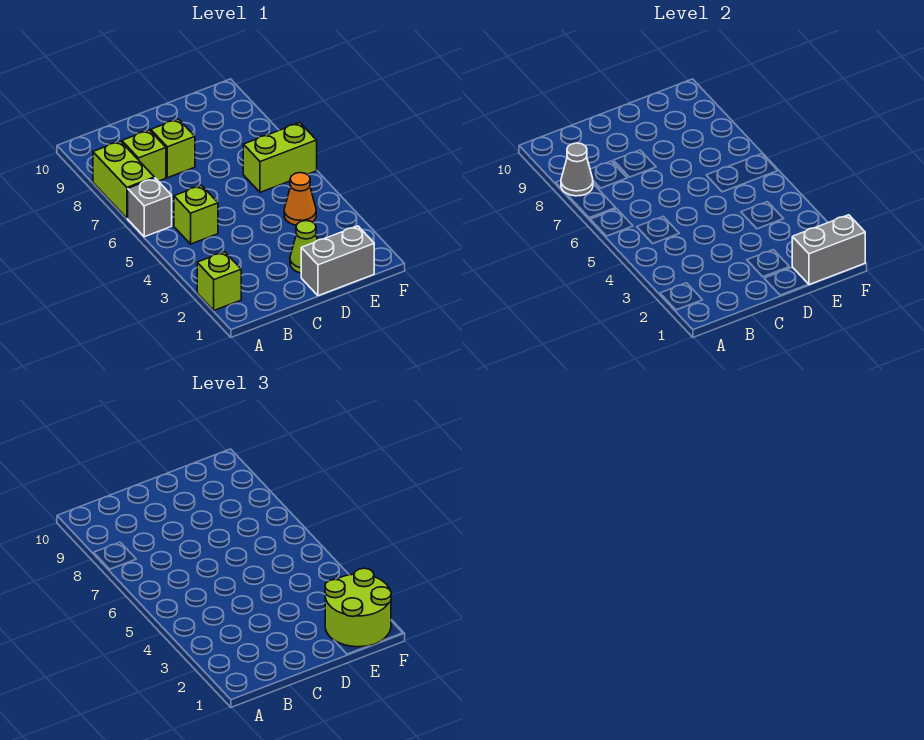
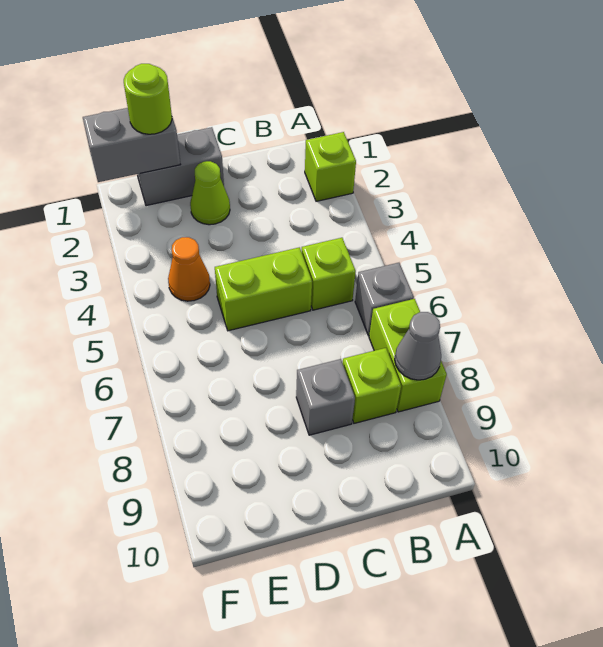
lime 1x1 brick [151,119,195,178] -> grey 1x1 brick [296,359,355,435]
lime 2x2 round brick [325,568,391,647] -> lime 1x1 round brick [124,64,172,134]
lime 1x2 brick [243,123,317,192] -> lime 1x2 brick moved to [215,247,312,331]

